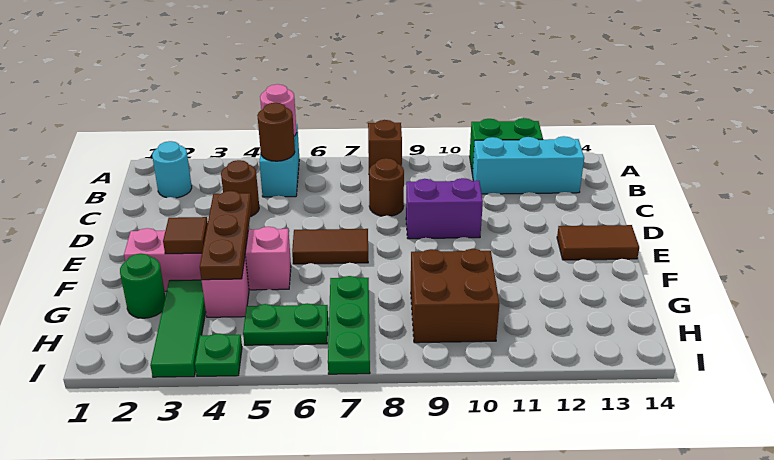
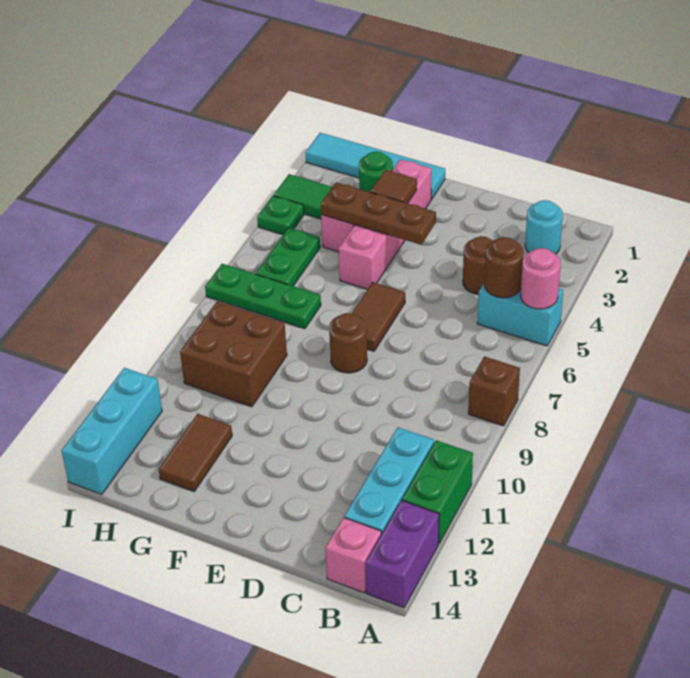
none -> pink 1x1 brick [325,518,381,593]
brown 1x1 round brick [369,158,404,216] -> brown 1x1 round brick moved to [329,313,367,373]
purple 1x2 brick [406,178,483,239] -> purple 1x2 brick moved to [365,500,439,608]
brown 1x2 tile [557,225,639,260] -> brown 1x2 tile moved to [159,414,232,491]
none -> cyan 1x4 tile [305,133,445,199]
none -> cyan 1x3 brick [62,368,162,495]

